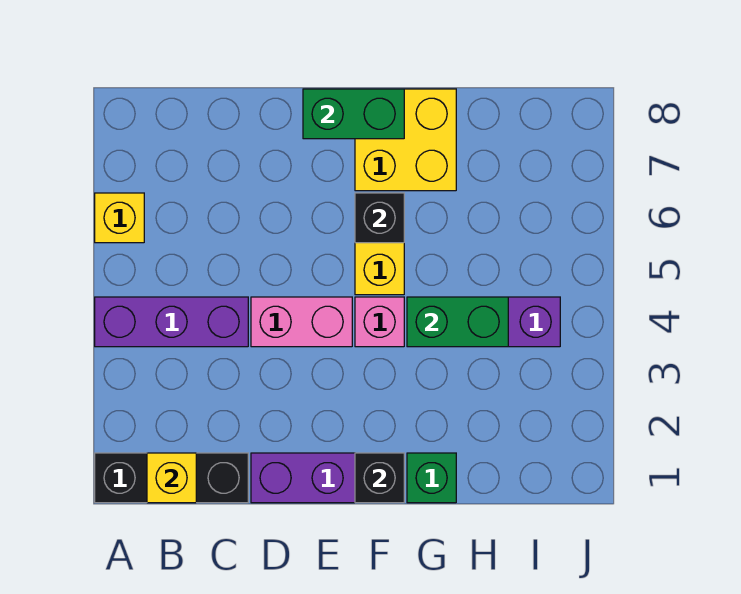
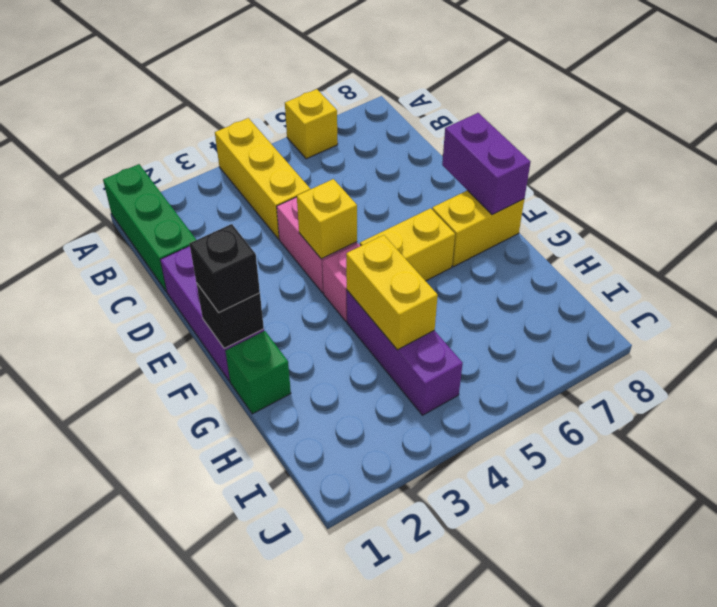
black 1x3 brick [95,453,248,503] -> green 1x3 brick [103,164,196,292]
purple 1x3 brick [95,297,248,347] -> yellow 1x3 brick [215,118,310,239]
yellow 1x1 brick [147,453,196,503] -> yellow 1x1 brick moved to [297,179,357,259]
green 1x2 brick [303,89,404,139] -> purple 1x2 brick [442,113,530,215]
black 1x1 brick [355,193,404,243] -> black 1x1 brick moved to [190,224,260,313]
yellow 2x2 brick [355,89,456,191] -> yellow 1x2 brick [432,190,524,267]
green 1x2 brick [407,297,508,347] -> yellow 1x2 brick [346,235,438,350]

